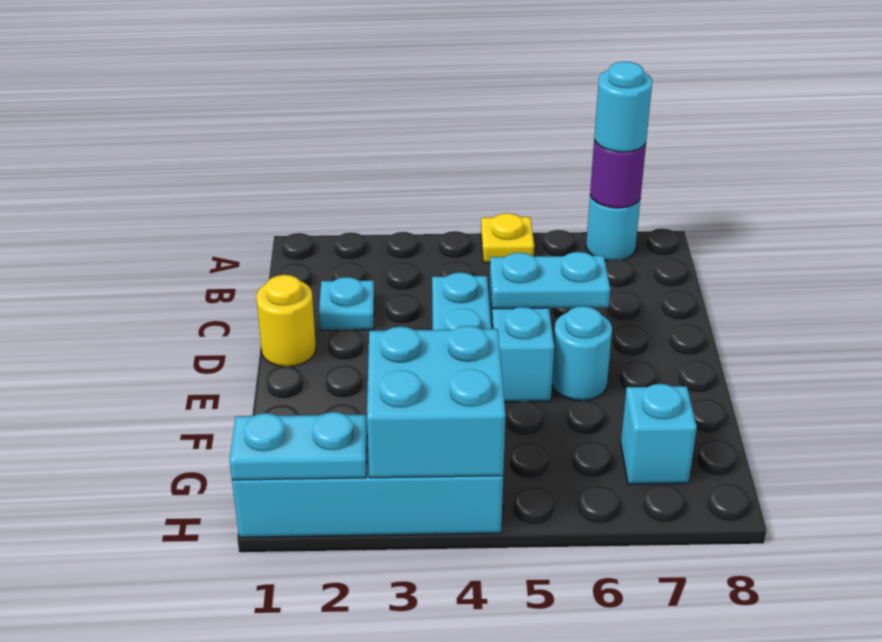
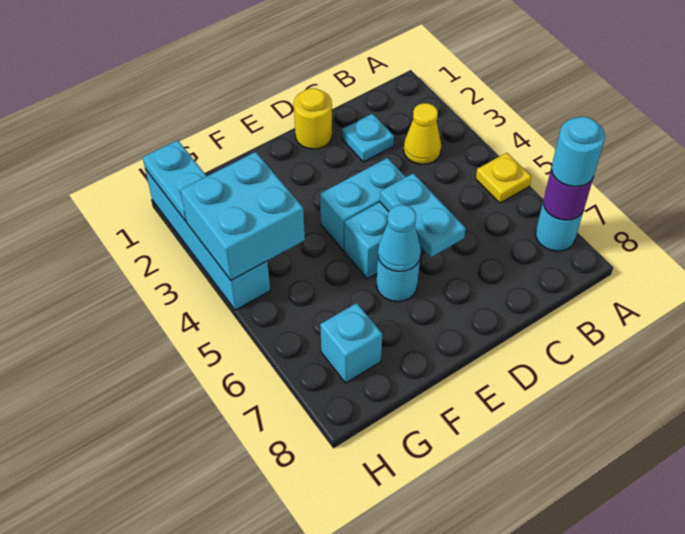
none -> yellow 1x1 cone [404,103,441,164]
none -> cyan 1x1 cone [378,205,421,272]

